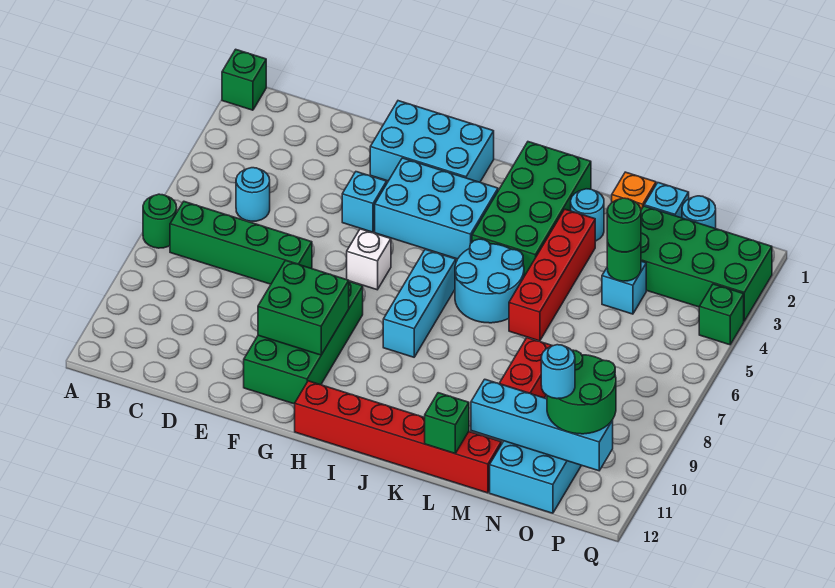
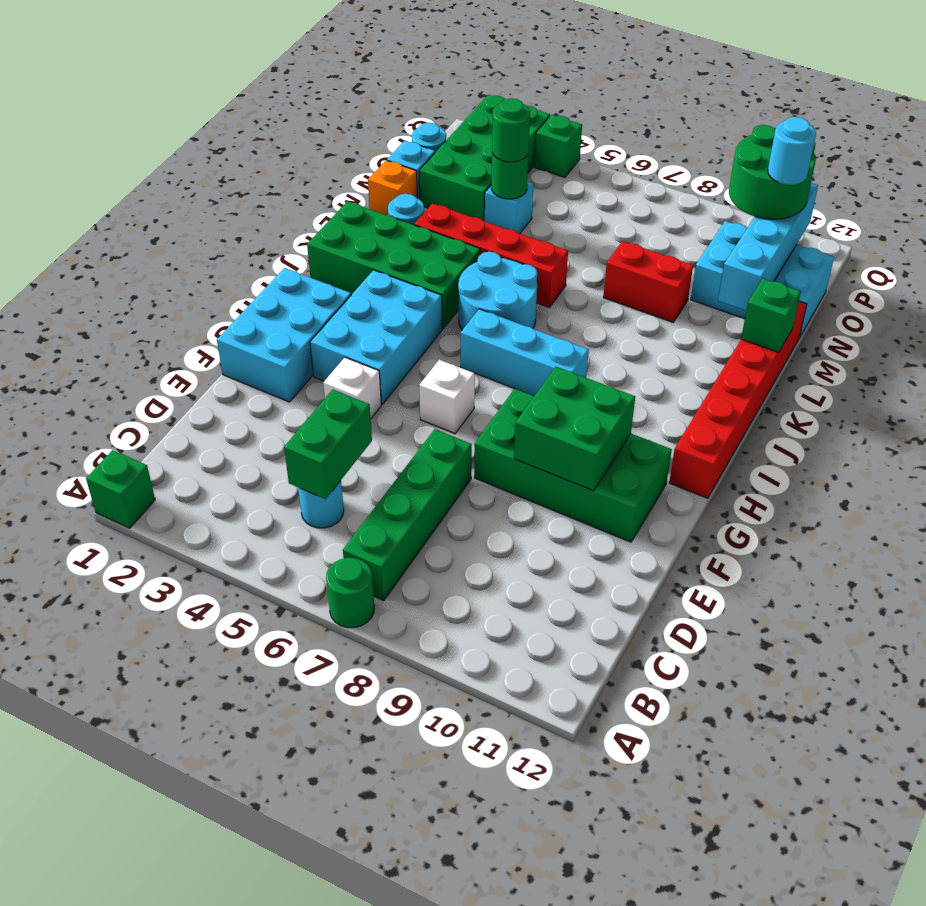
none -> green 1x2 brick [284,389,372,499]
cyan 1x1 brick [342,172,387,232] -> white 1x1 brick [323,357,381,418]

